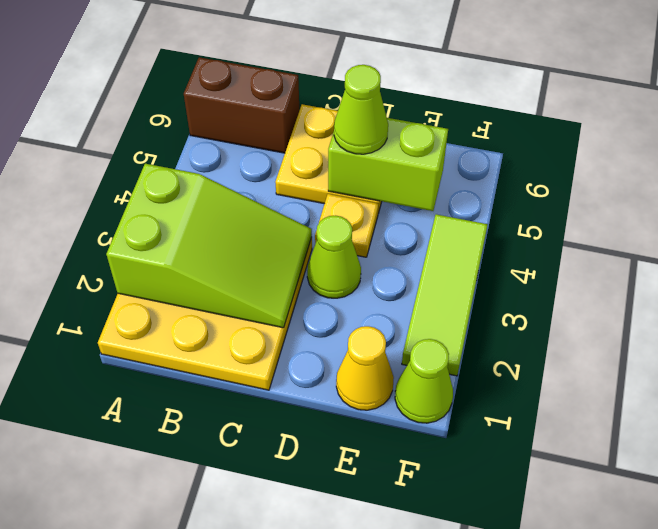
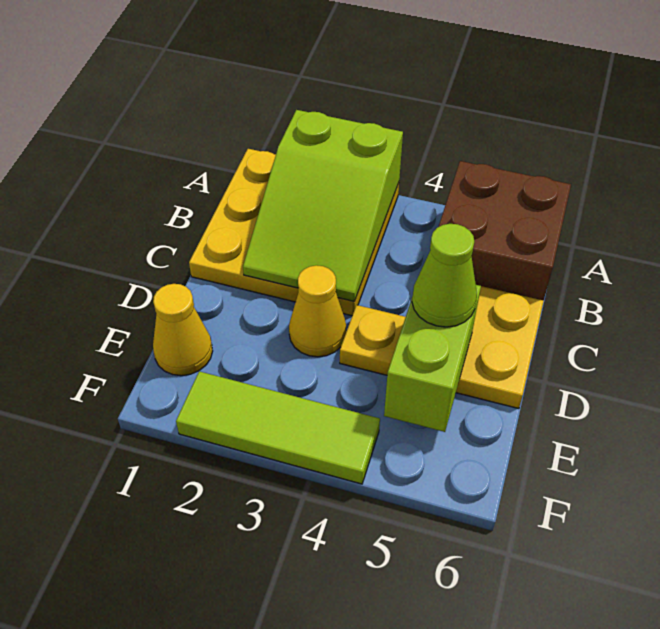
brown 1x2 brick [184,57,299,153] -> brown 2x2 brick [439,161,571,301]
lime 1x1 cone [307,216,361,298] -> yellow 1x1 cone [289,265,346,357]
lime 1x1 cone [395,339,453,423] -> none

